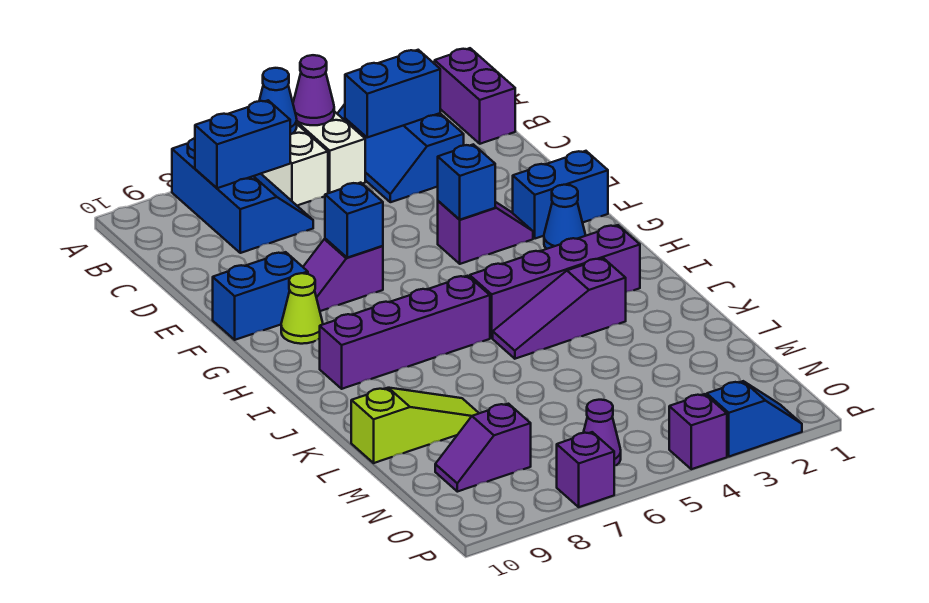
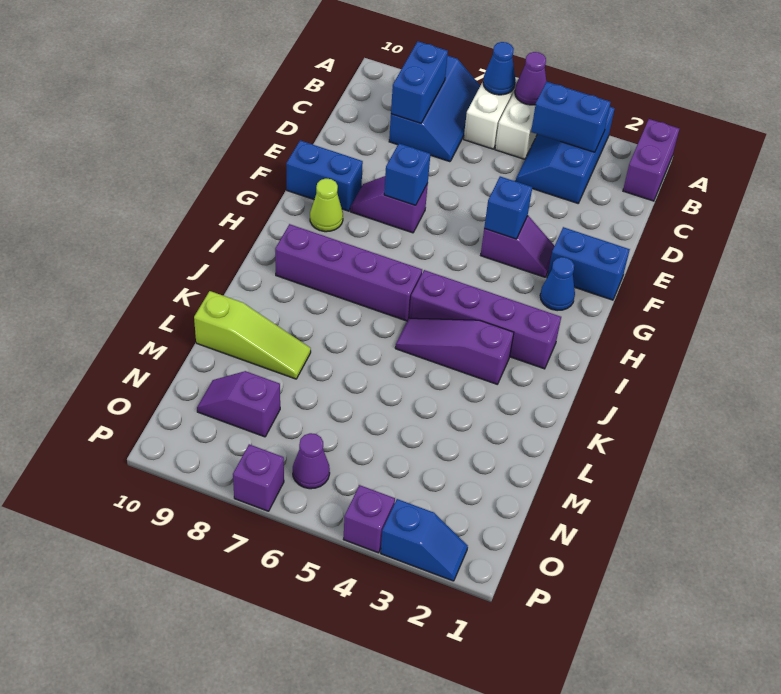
blue 1x2 brick [195,100,290,188] -> blue 1x2 brick turned to [391,41,448,123]

